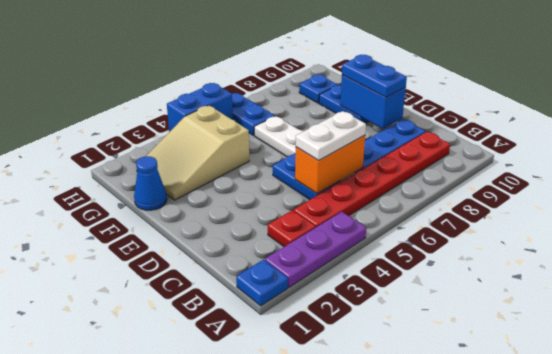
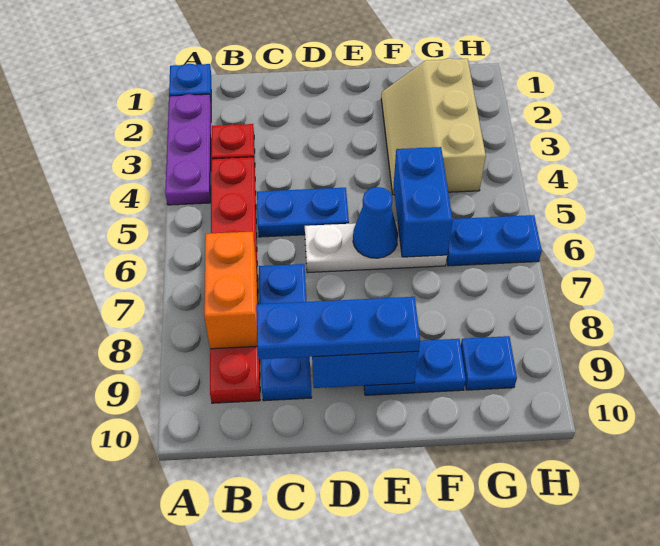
orange 1x2 brick [295,135,365,194] -> orange 1x2 brick moved to [204,232,257,349]
white 1x2 plate [296,111,366,161] -> none
blue 1x2 plate [342,55,407,97] -> blue 1x3 plate [256,297,420,359]
blue 1x1 cone [134,156,167,210] -> blue 1x1 cone moved to [353,187,398,258]
tan 2x3 slope [136,105,249,200] -> tan 2x3 slope turned to [381,58,486,195]
blue 1x2 brick [167,83,233,132] -> blue 1x2 brick moved to [394,147,453,257]

